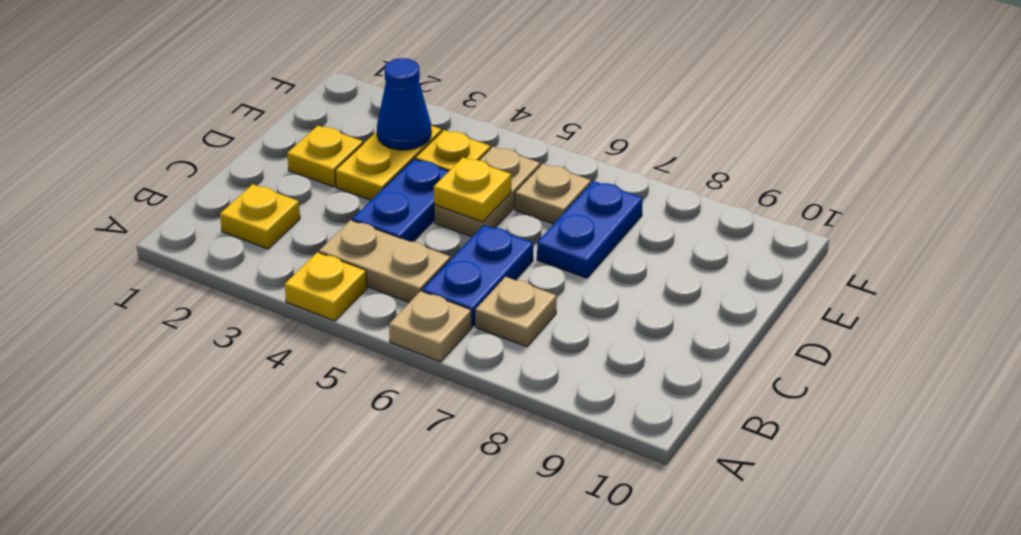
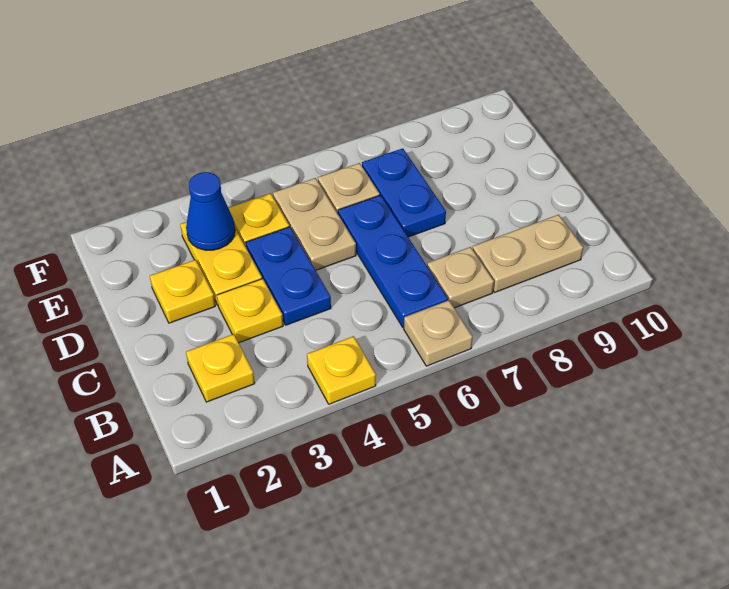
tan 1x2 plate [319,220,450,302] -> tan 1x2 plate moved to [472,215,583,292]
blue 1x2 plate [422,225,533,326] -> blue 1x3 plate [338,195,448,327]
yellow 1x1 plate [434,157,511,222] -> yellow 1x1 plate moved to [217,279,283,343]

